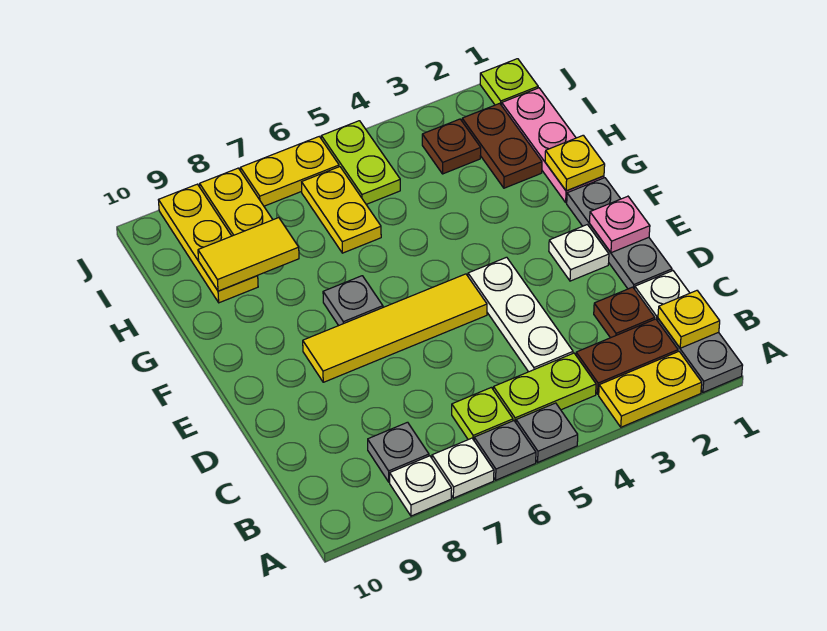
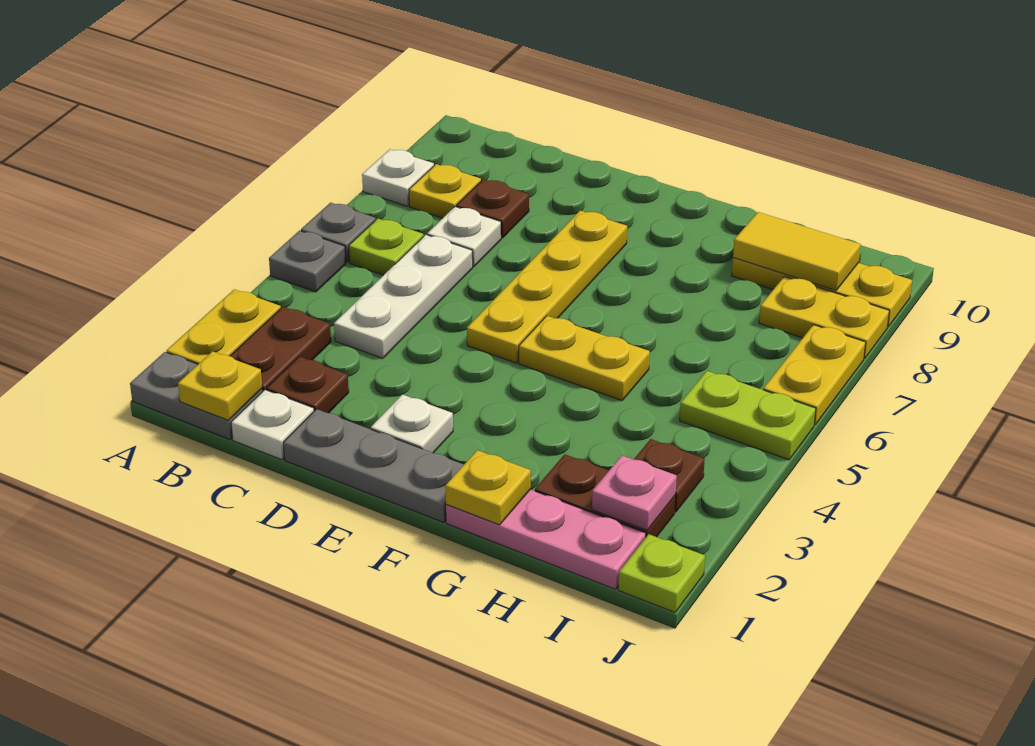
white 1x1 plate [432,438,494,498] -> white 1x1 plate moved to [427,207,501,267]
lime 1x2 plate [493,353,596,422] -> none
grey 1x1 plate [368,422,429,482] -> yellow 1x1 plate [409,164,481,218]
white 1x3 plate [468,257,573,372] -> white 1x3 plate turned to [334,235,473,358]
none -> brown 1x1 plate [456,179,529,238]
pink 1x1 plate [590,196,650,253] -> pink 1x1 plate moved to [592,456,677,530]
yellow 1x4 tile [303,274,487,382] -> yellow 1x4 plate [467,211,627,363]
grey 1x1 plate [323,276,383,326] -> none
yellow 1x2 plate [302,167,381,253] -> yellow 1x2 plate moved to [519,316,650,401]
yellow 1x2 tile [198,218,299,291] -> yellow 1x2 tile turned to [733,212,861,291]

